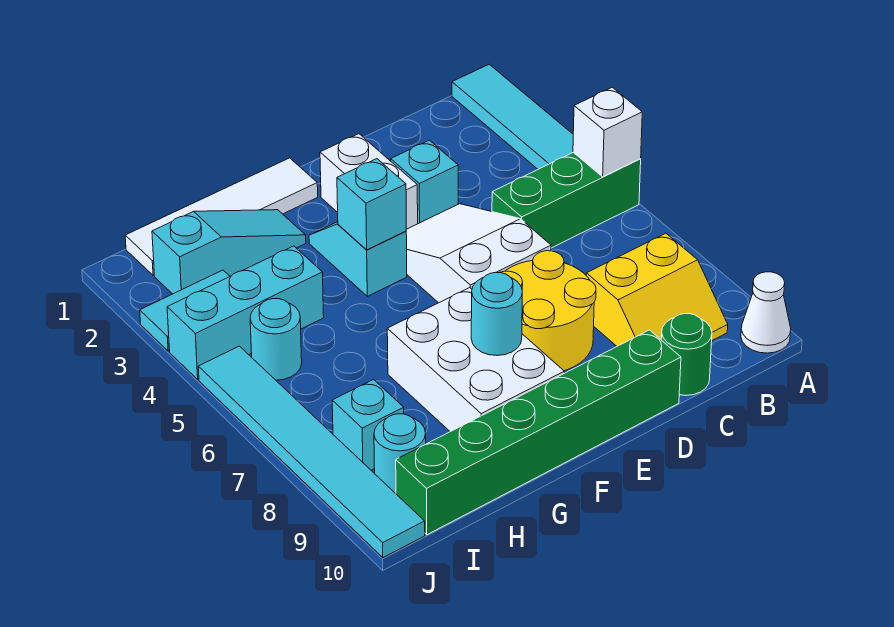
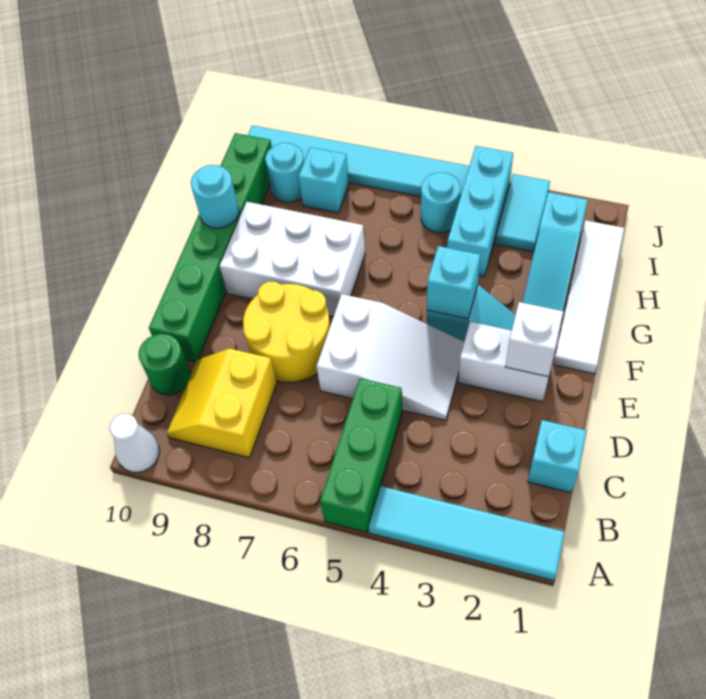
white 1x1 brick [573,87,642,177] -> white 1x1 brick moved to [505,302,563,377]
cyan 1x1 brick [391,140,458,224] -> cyan 1x1 brick moved to [528,420,587,493]
cyan 1x1 round brick [471,272,522,355] -> cyan 1x1 round brick moved to [191,165,239,228]

